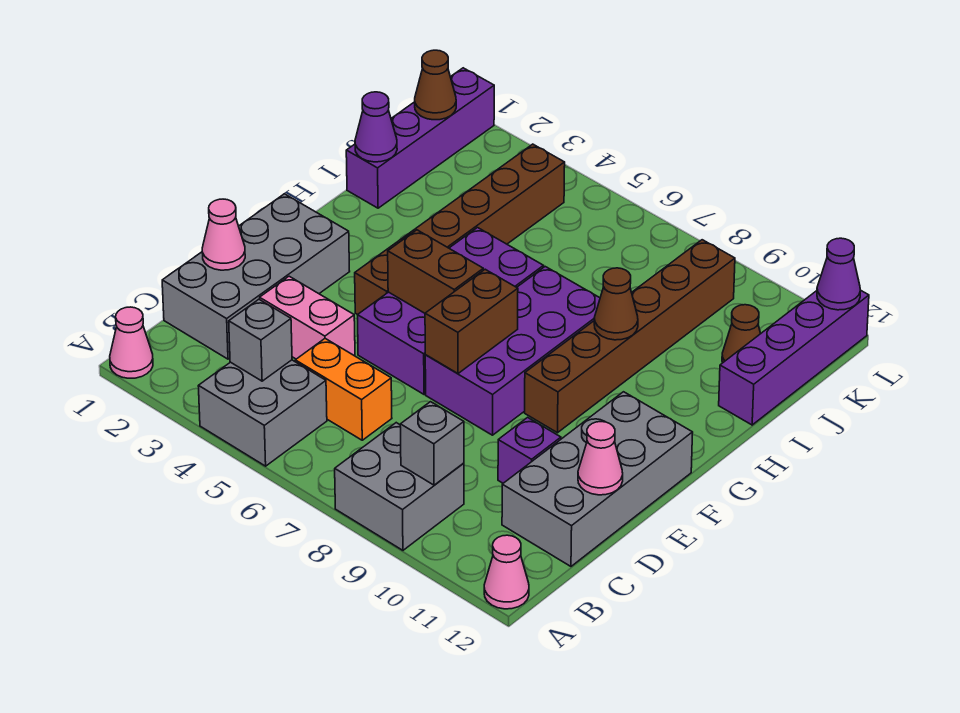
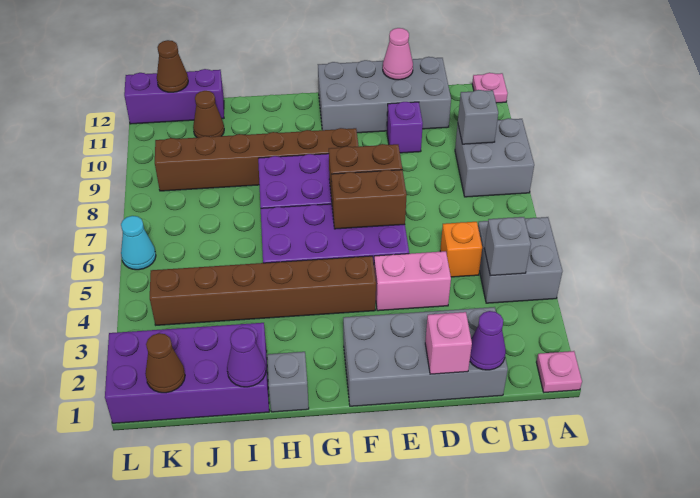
pink 1x1 cone [110,307,153,378] -> pink 1x1 plate [536,351,582,392]
pink 1x1 cone [484,535,529,609] -> pink 1x1 plate [472,73,508,103]
orange 1x2 brick [295,339,392,440] -> orange 1x1 brick [440,222,482,277]
pink 1x1 cone [202,199,245,270] -> pink 1x1 brick [425,312,472,374]
pink 1x2 brick [260,276,355,359] -> pink 1x2 brick turned to [374,251,451,311]
brown 1x2 brick [388,230,483,313] -> brown 1x2 brick turned to [331,170,407,229]
none -> grey 1x1 brick [267,352,309,412]
brown 1x1 cone [594,268,638,340] -> brown 1x1 cone moved to [157,40,188,92]
purple 1x4 brick [346,68,494,208] -> purple 2x4 brick [105,323,269,423]
purple 1x4 brick [719,291,869,425] -> purple 1x3 brick [124,69,224,124]
none -> cyan 1x1 cone [121,216,156,270]
purple 1x1 cone [817,238,861,310] -> purple 1x1 cone moved to [470,311,506,370]

